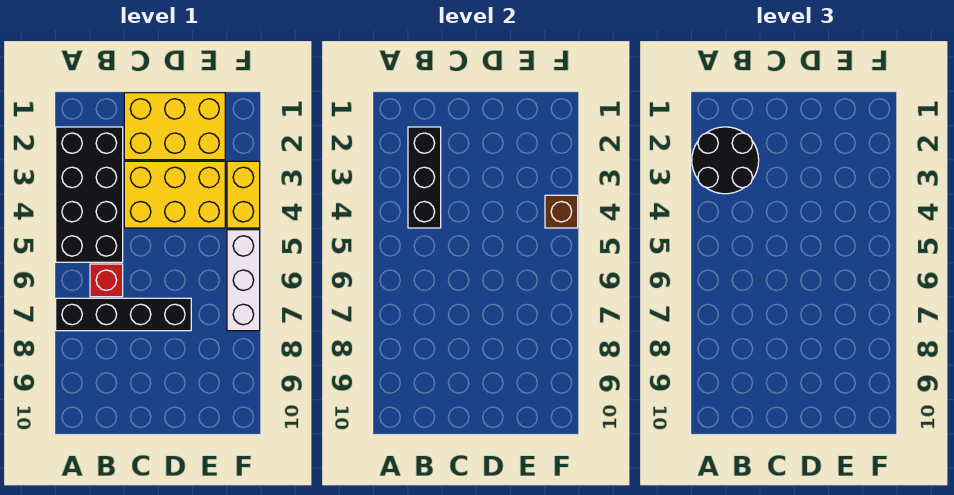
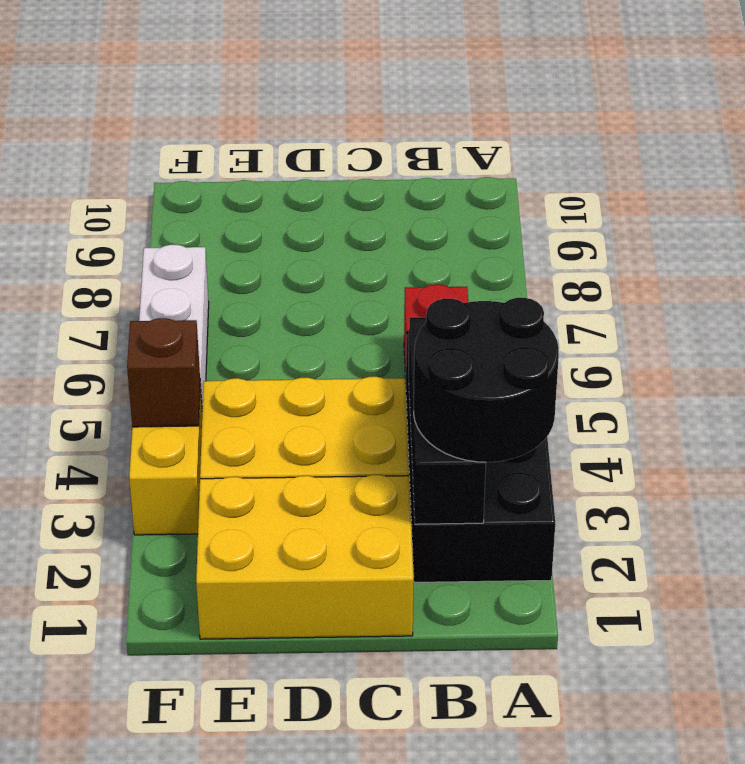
black 1x4 brick [56,298,191,331] -> none

